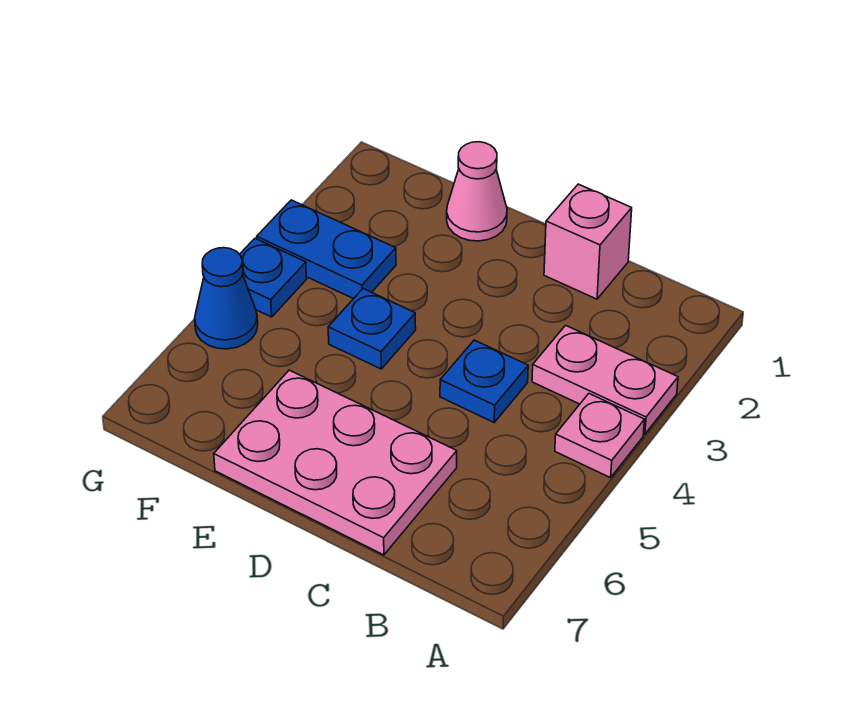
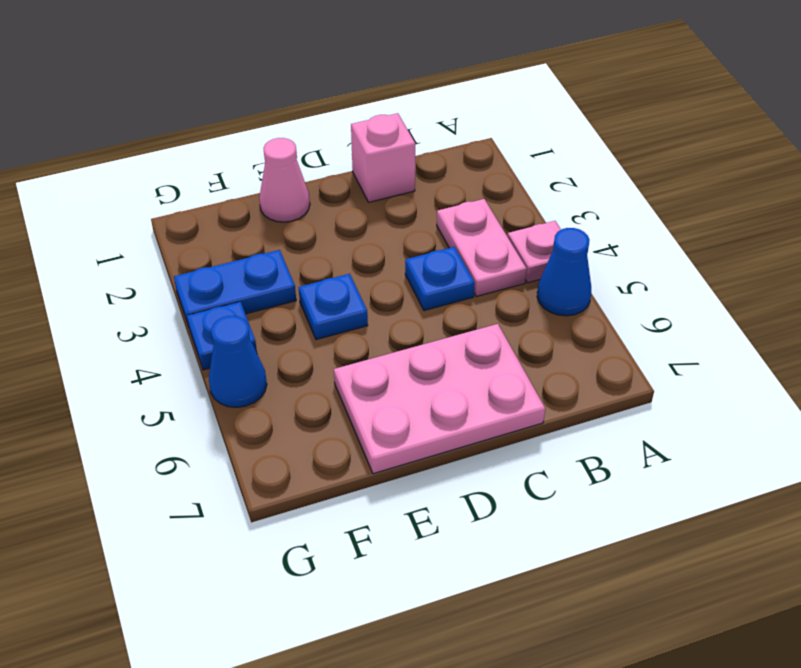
pink 1x2 plate [532,325,678,434] -> pink 1x2 plate turned to [437,199,527,297]
none -> blue 1x1 cone [537,228,591,316]

